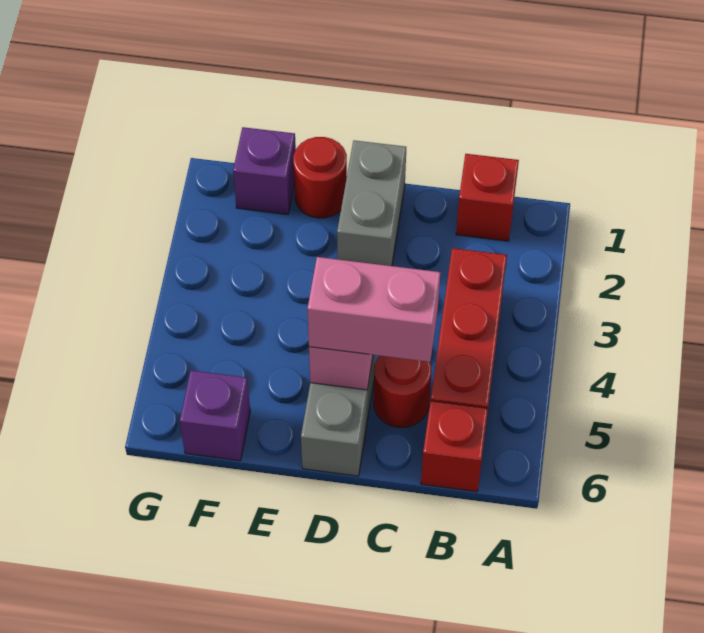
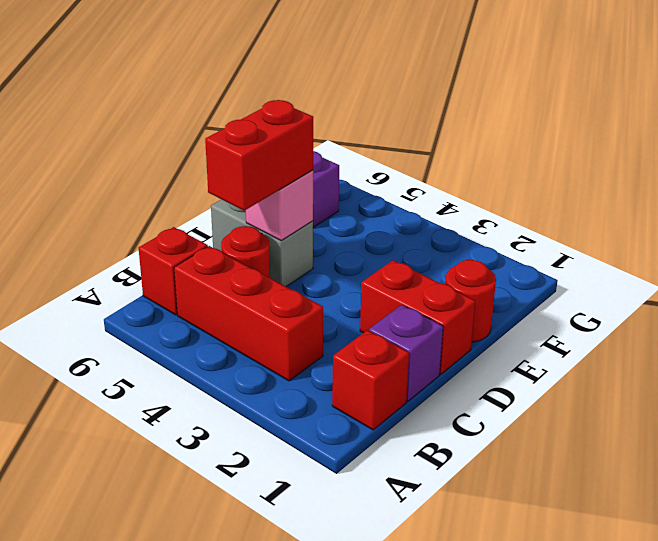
pink 1x2 brick [307,257,440,362] -> red 1x2 brick [205,100,313,211]
grey 1x2 brick [337,140,406,266] -> red 1x2 brick [360,260,475,374]
purple 1x1 brick [233,127,296,214] -> purple 1x1 brick moved to [369,305,443,401]

